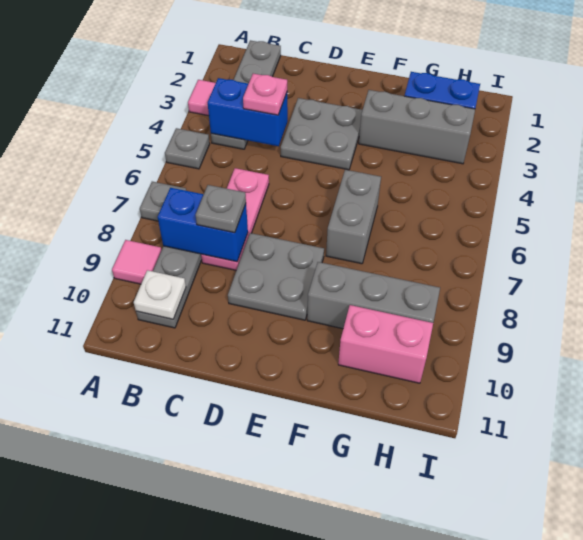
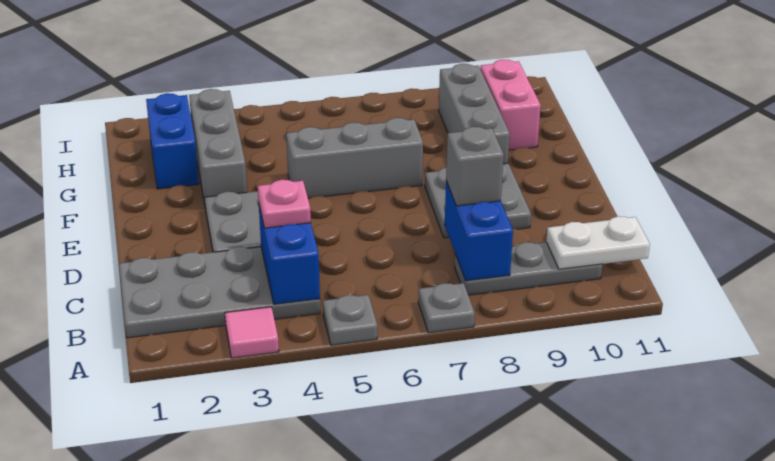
pink 1x1 tile [112,240,162,284] -> none
grey 1x4 plate [211,40,281,149] -> grey 2x4 plate [119,247,320,338]
white 1x1 plate [134,270,186,319] -> white 1x2 plate [546,216,650,269]
pink 1x3 plate [201,168,269,270] -> none
grey 1x1 plate [196,185,246,233] -> grey 1x1 brick [446,127,504,206]
grey 1x2 brick [326,170,381,264] -> grey 1x3 brick [286,118,423,198]

